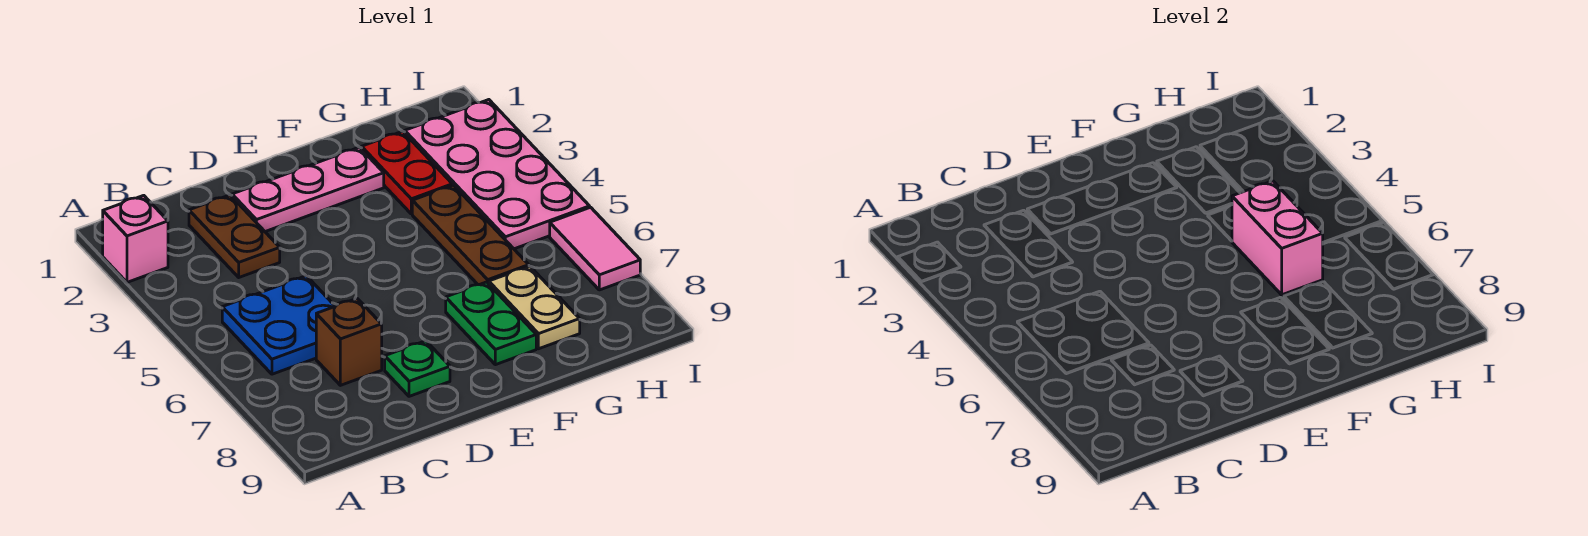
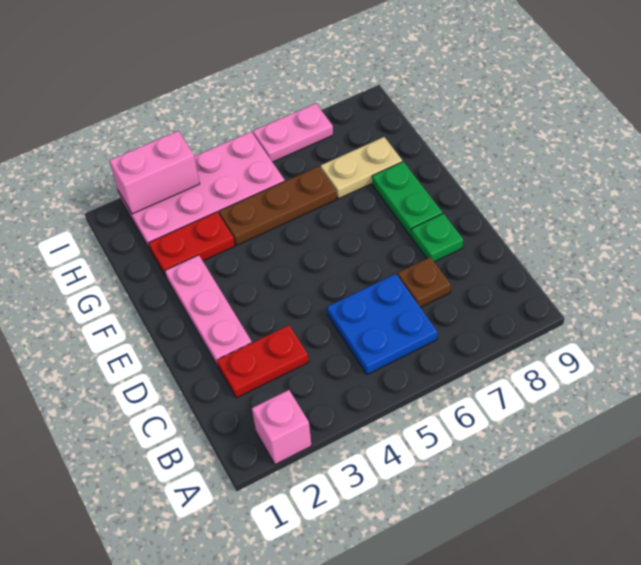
brown 1x2 plate [189,195,280,277] -> red 1x2 plate [217,325,308,398]
brown 1x1 brick [316,299,382,385] -> brown 1x1 plate [398,257,451,308]
green 1x2 plate [446,282,536,365] -> green 1x2 plate turned to [372,162,442,236]
pink 1x2 brick [1232,181,1323,295] -> pink 1x2 brick moved to [109,131,200,214]
pink 1x2 tile [550,207,640,290] -> pink 1x2 plate [253,103,333,162]

